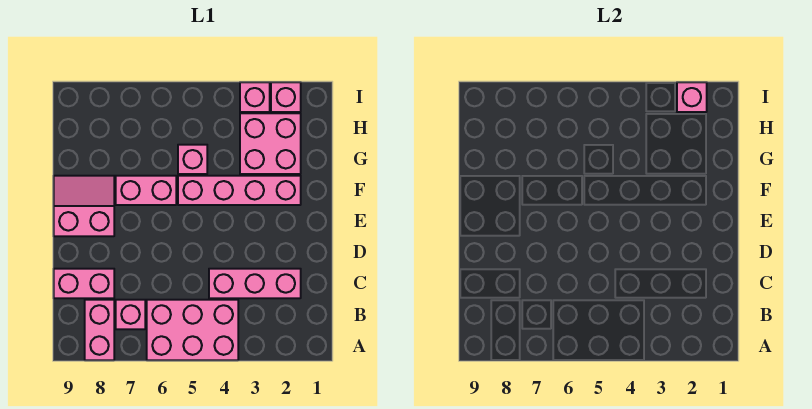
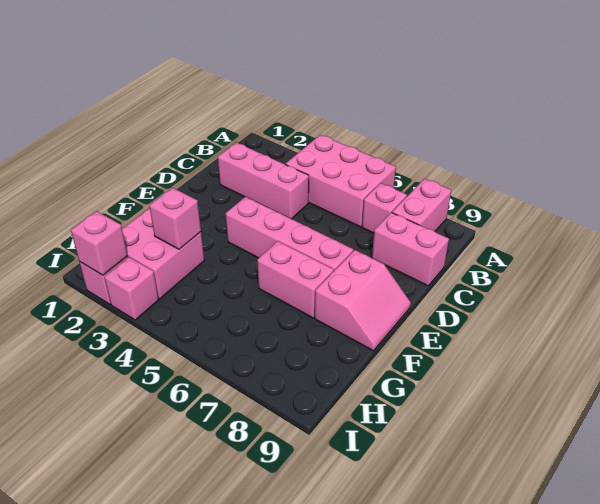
pink 2x2 slope [54,176,114,236] -> pink 2x2 slope turned to [315,250,411,351]
pink 1x4 brick [178,176,301,205] -> pink 1x4 brick moved to [226,197,353,270]
pink 1x1 brick [178,145,207,174] -> pink 1x1 brick moved to [149,188,201,249]

